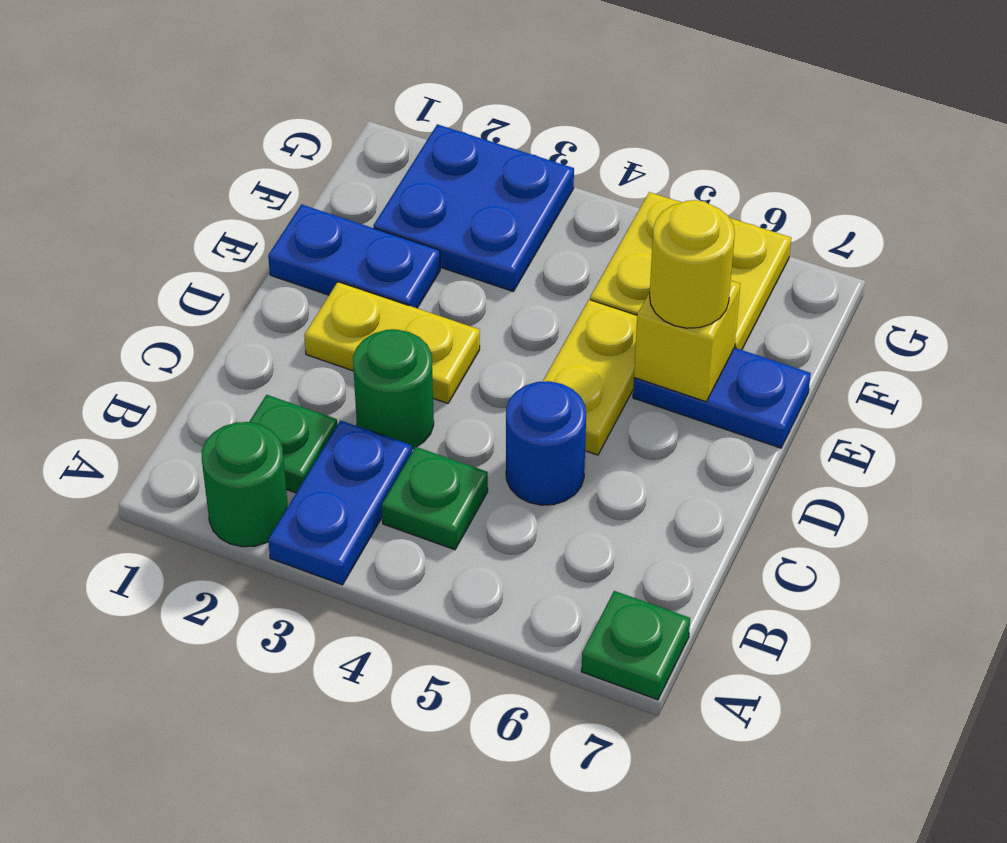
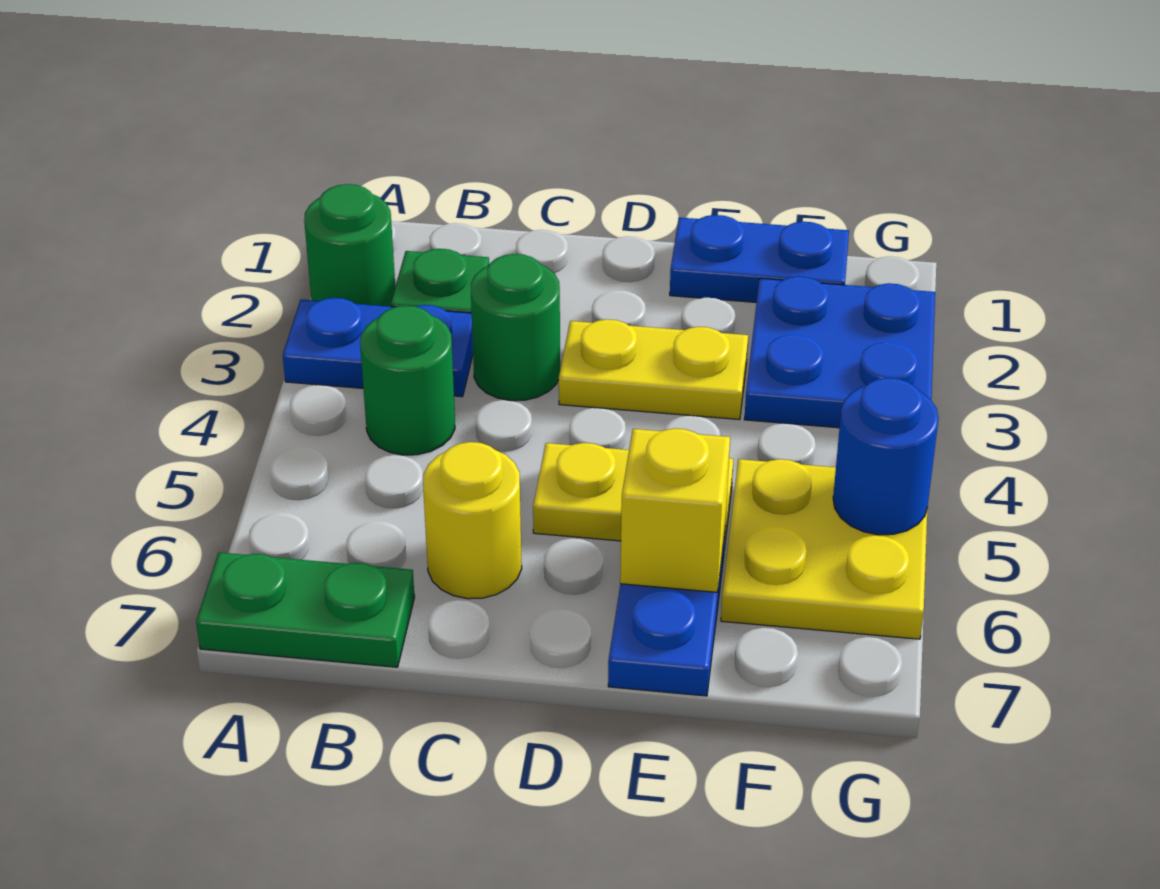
green 1x1 plate [581,591,690,700] -> green 1x2 plate [196,553,415,667]
green 1x1 plate [382,447,488,550] -> green 1x1 round brick [360,306,455,455]
blue 1x1 round brick [506,381,586,505] -> blue 1x1 round brick moved to [833,378,939,535]
yellow 1x2 plate [304,282,480,403] -> yellow 1x2 plate turned to [559,319,748,420]
blue 1x2 plate [268,204,440,308] -> blue 1x2 plate turned to [670,215,849,302]
yellow 1x1 round brick [650,200,735,328] -> yellow 1x1 round brick moved to [423,442,522,599]

